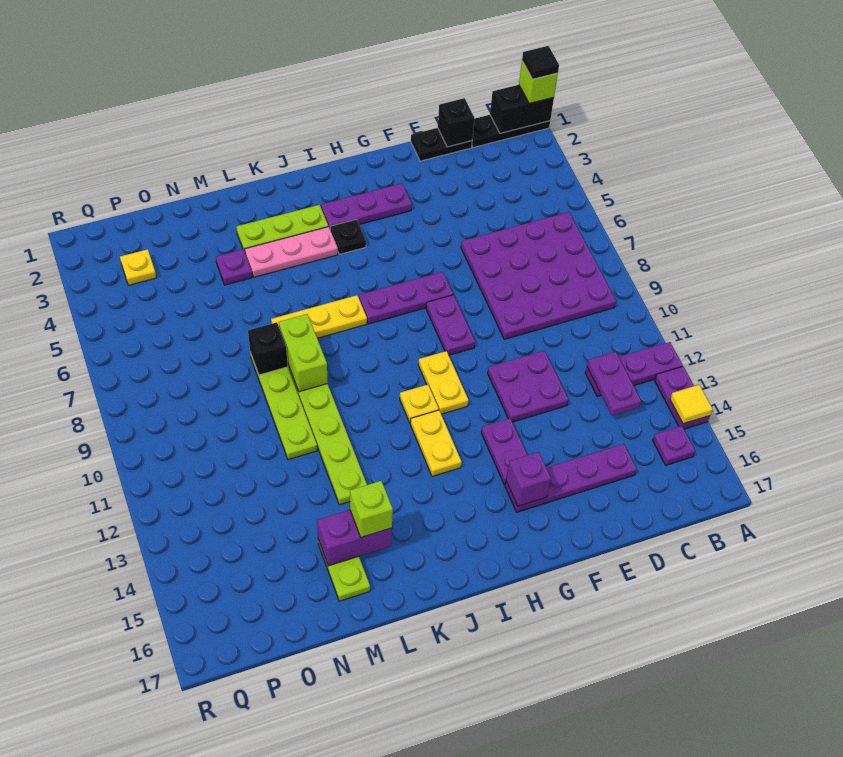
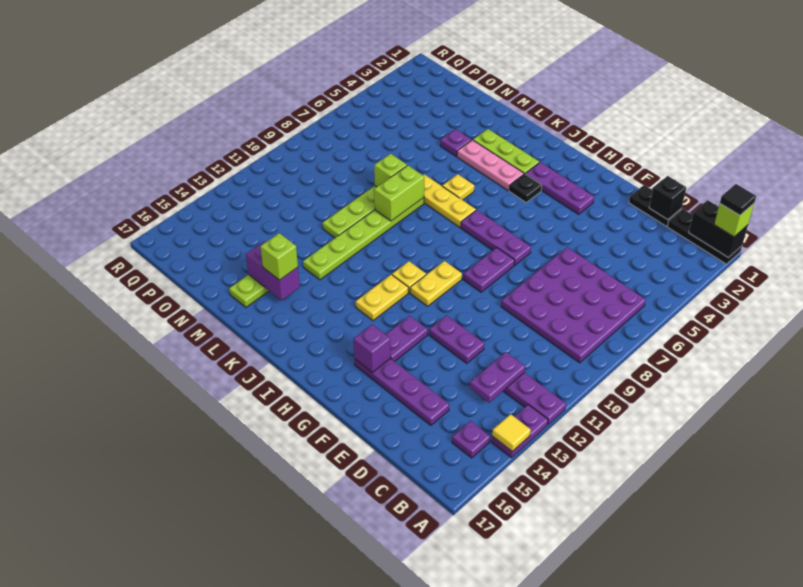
purple 2x2 plate [488,351,568,422] -> purple 1x2 plate [429,315,484,363]
black 1x1 brick [248,322,288,375] -> lime 1x1 brick [374,154,407,187]
yellow 1x1 plate [120,249,156,285] -> yellow 1x1 plate moved to [442,174,474,200]

